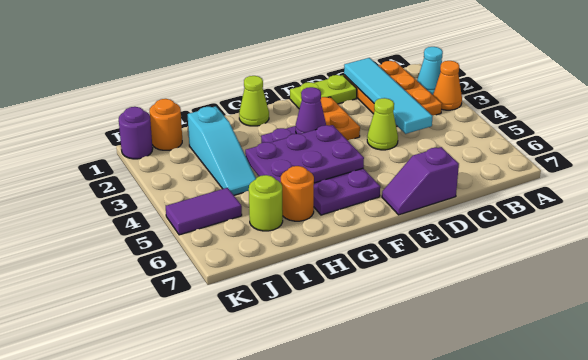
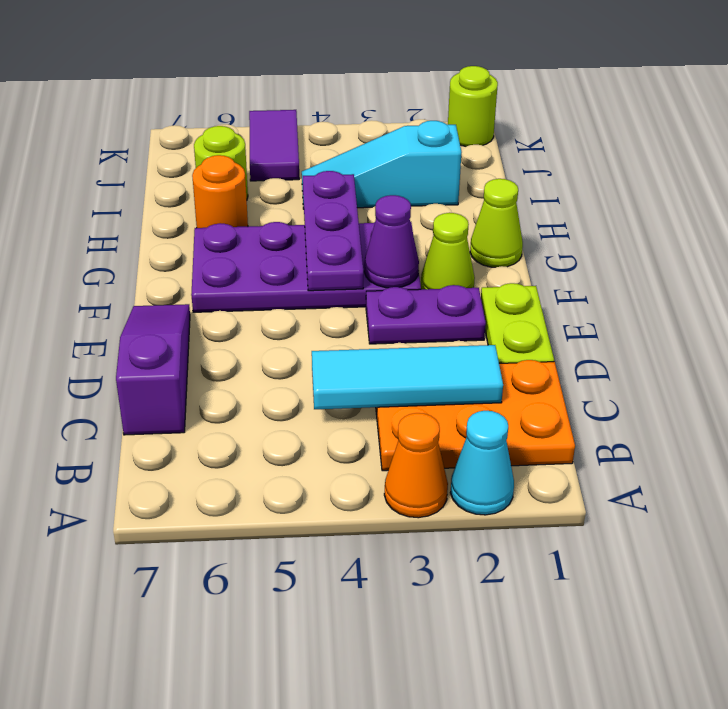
cyan 1x4 tile [344,58,433,134] -> cyan 1x3 tile [312,345,503,409]
lime 1x1 cone [367,98,398,150] -> lime 1x1 cone moved to [421,213,475,289]
purple 1x2 slope [382,147,459,215] -> purple 1x3 slope [116,304,190,435]
orange 1x2 plate [321,97,360,140] -> purple 1x2 plate [366,285,486,344]
purple 2x3 plate [245,125,364,183] -> purple 1x3 plate [303,171,363,291]
orange 1x1 round brick [149,99,182,150] -> none
purple 1x1 round brick [119,107,153,159] -> lime 1x1 round brick [448,66,498,147]

